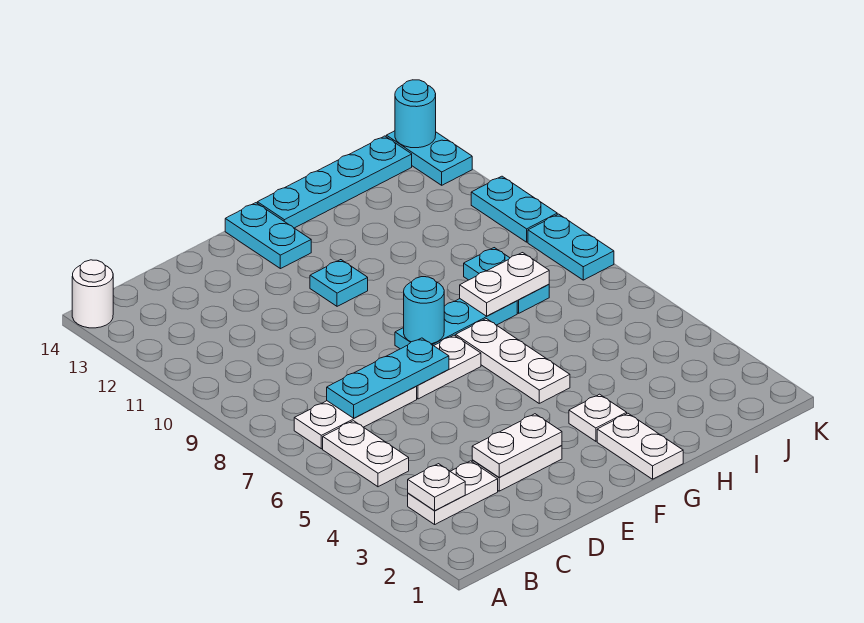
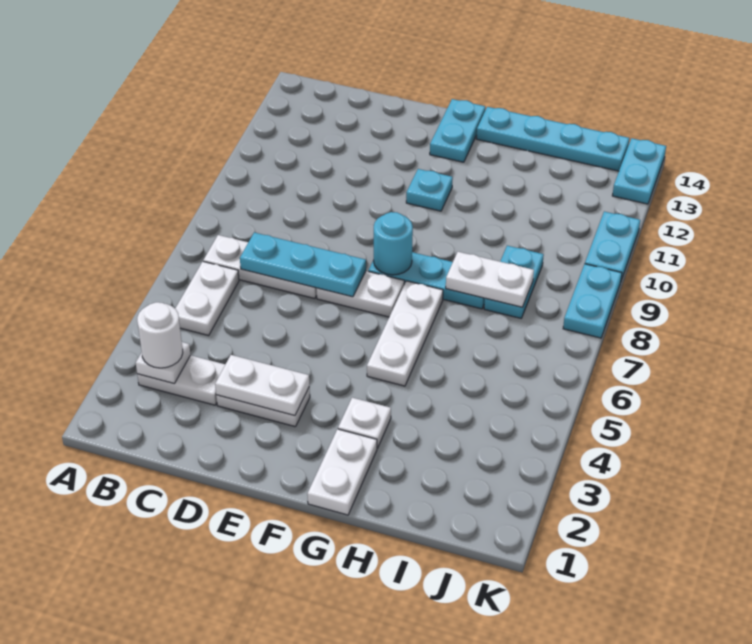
white 1x1 round brick [72,260,113,328] -> white 1x1 round brick moved to [137,302,183,368]
cyan 1x1 round brick [395,80,436,148] -> none

